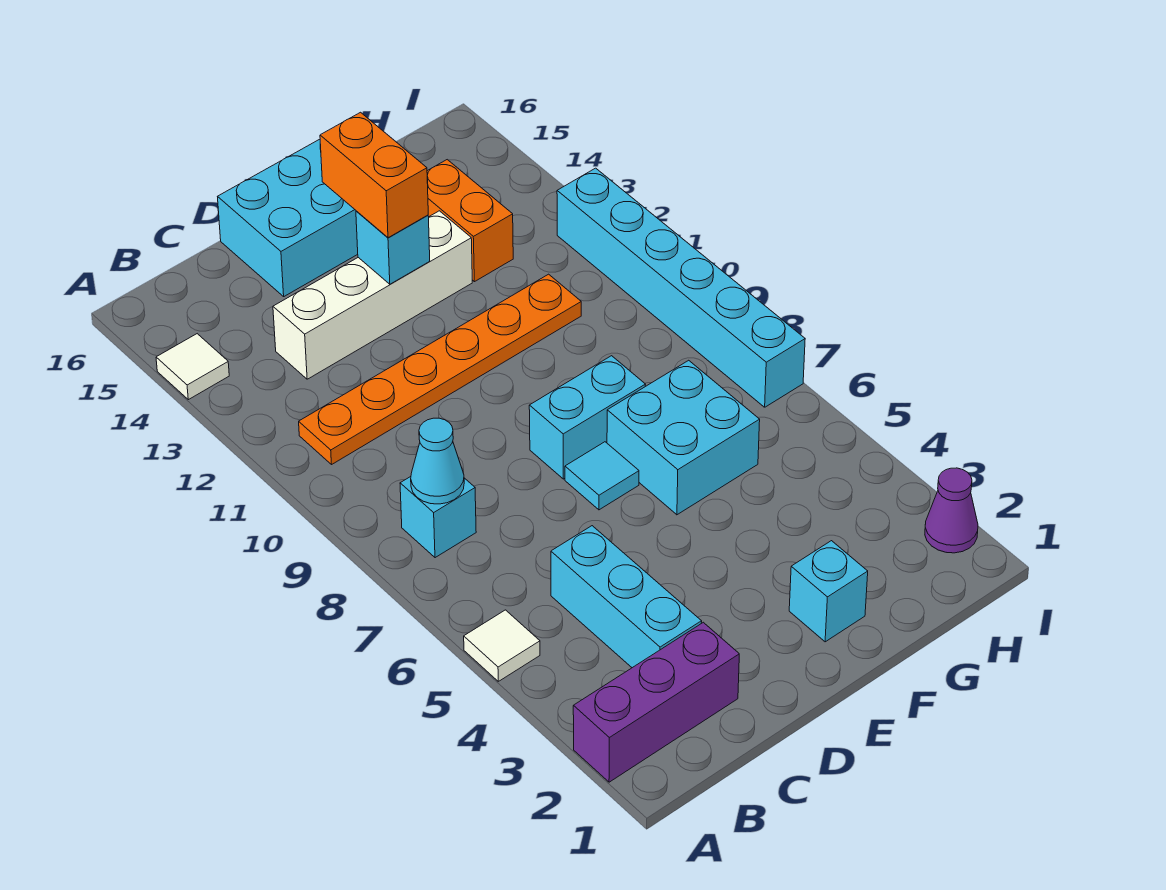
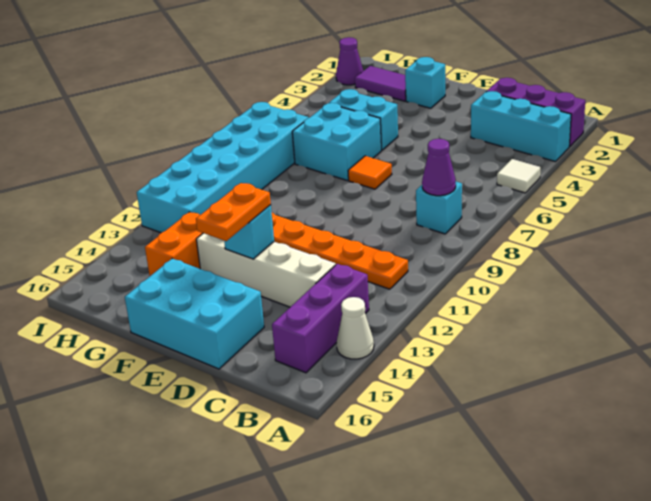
white 1x1 tile [156,334,229,400] -> white 1x1 cone [337,297,374,359]
cyan 1x1 cone [411,418,464,504] -> purple 1x1 cone [422,139,456,196]
none -> purple 1x3 brick [272,264,369,373]
cyan 1x3 brick [551,526,702,668] -> cyan 1x3 brick turned to [471,91,571,162]
cyan 1x1 tile [565,442,639,510] -> orange 1x1 tile [348,156,392,189]
cyan 1x2 brick [529,356,646,479] -> cyan 1x2 brick moved to [329,89,398,150]
orange 1x2 brick [320,112,428,238] -> orange 1x2 plate [196,183,271,241]
none -> purple 1x2 tile [355,66,406,101]
cyan 1x6 brick [557,168,805,407] -> cyan 2x6 brick [137,102,309,233]

